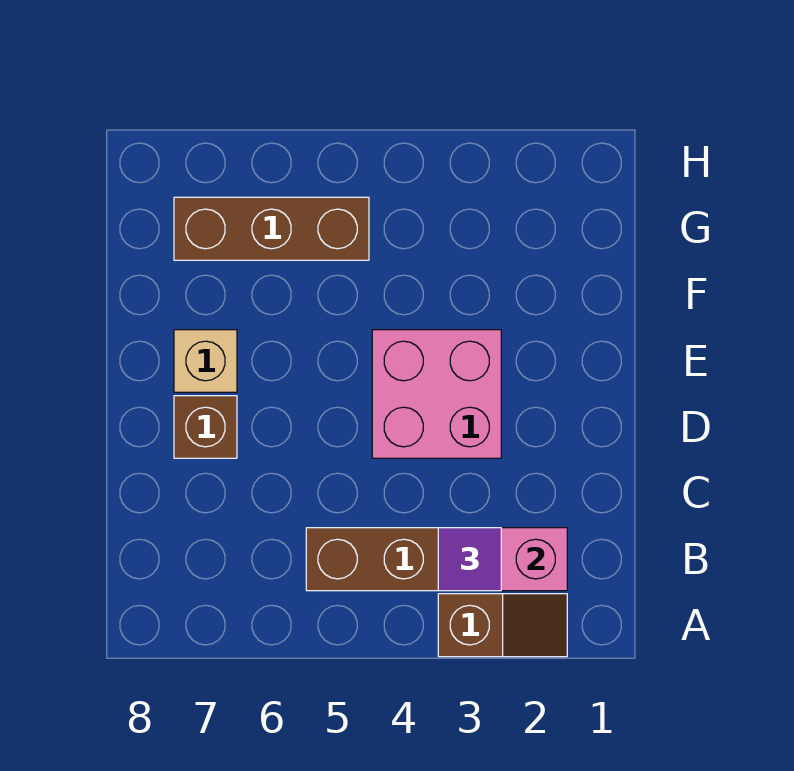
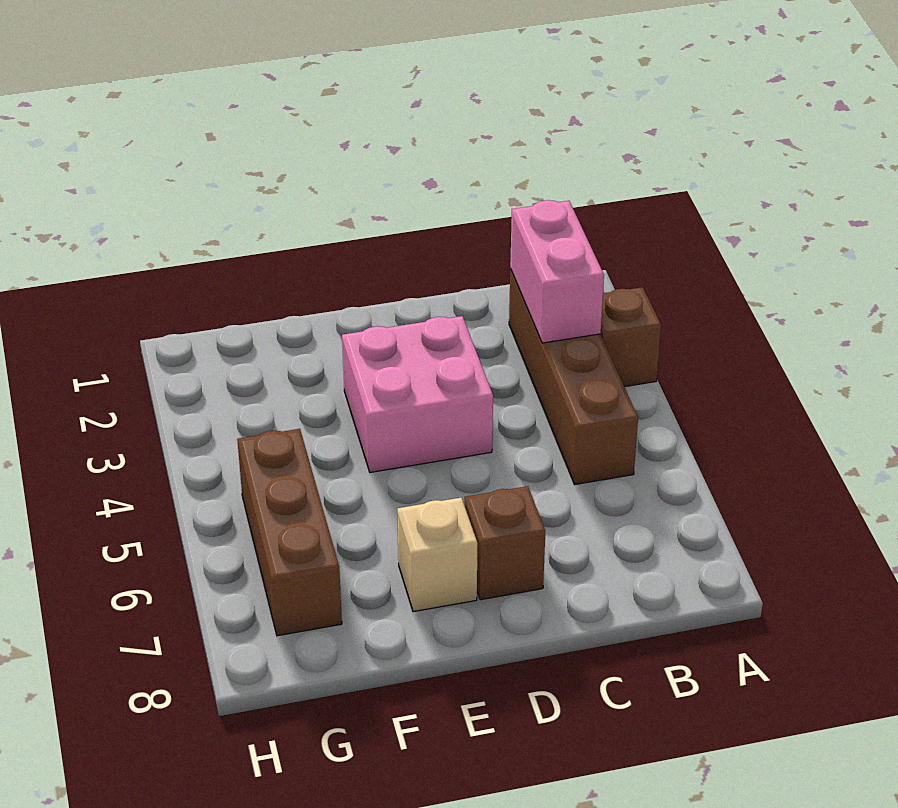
purple 1x1 tile [438,528,501,591] -> none

